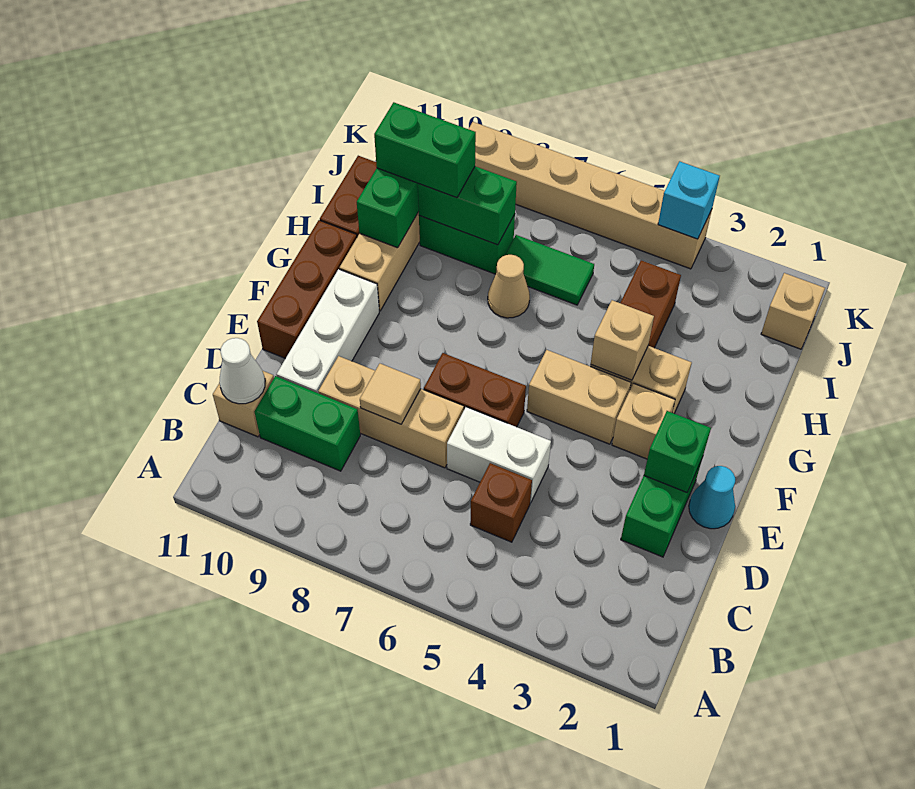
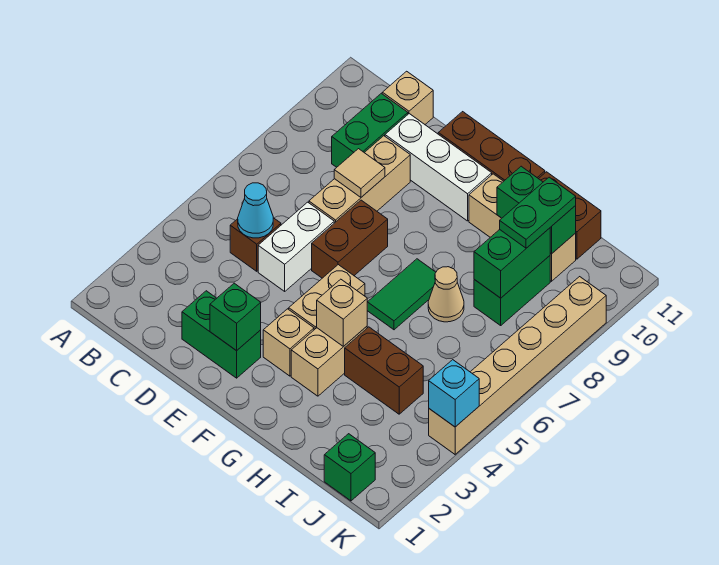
white 1x1 cone [219,338,265,404] -> none
cyan 1x1 cone [689,466,735,529] -> cyan 1x1 cone moved to [238,183,273,238]
green 1x2 tile [505,235,594,305] -> green 1x2 tile moved to [367,259,436,330]
green 1x2 brick [374,102,476,198] -> green 1x2 plate [500,177,576,248]
tan 1x1 brick [761,273,825,349] -> green 1x1 brick [324,434,375,501]

